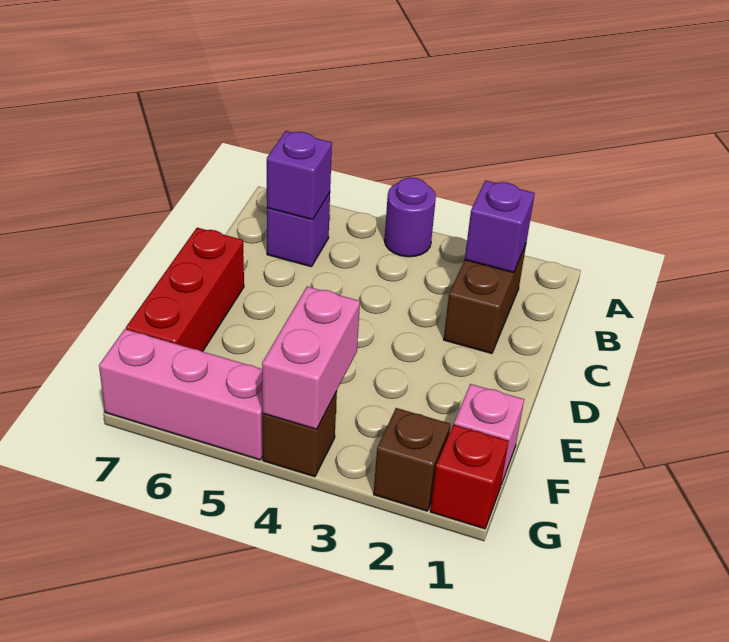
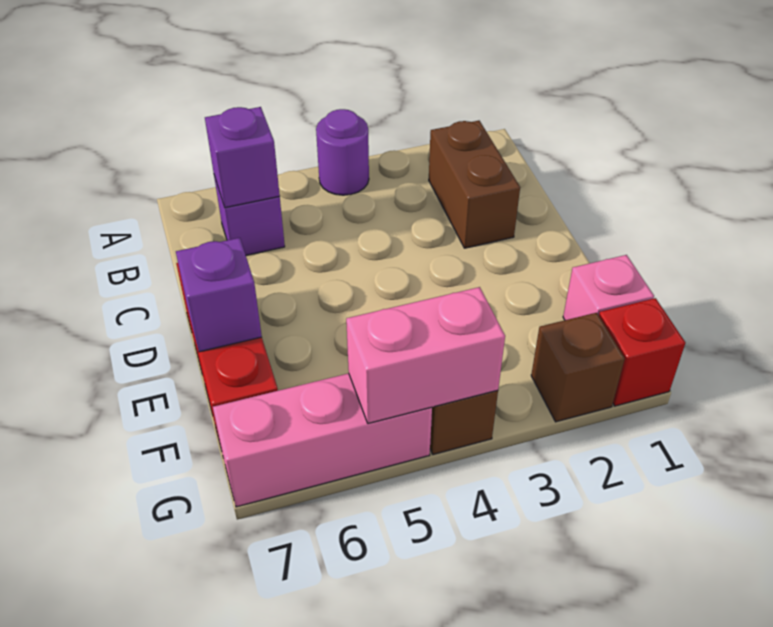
purple 1x1 brick [465,181,535,273] -> purple 1x1 brick moved to [176,238,262,352]
pink 1x2 brick [262,287,360,429] -> pink 1x2 brick turned to [346,287,505,423]

